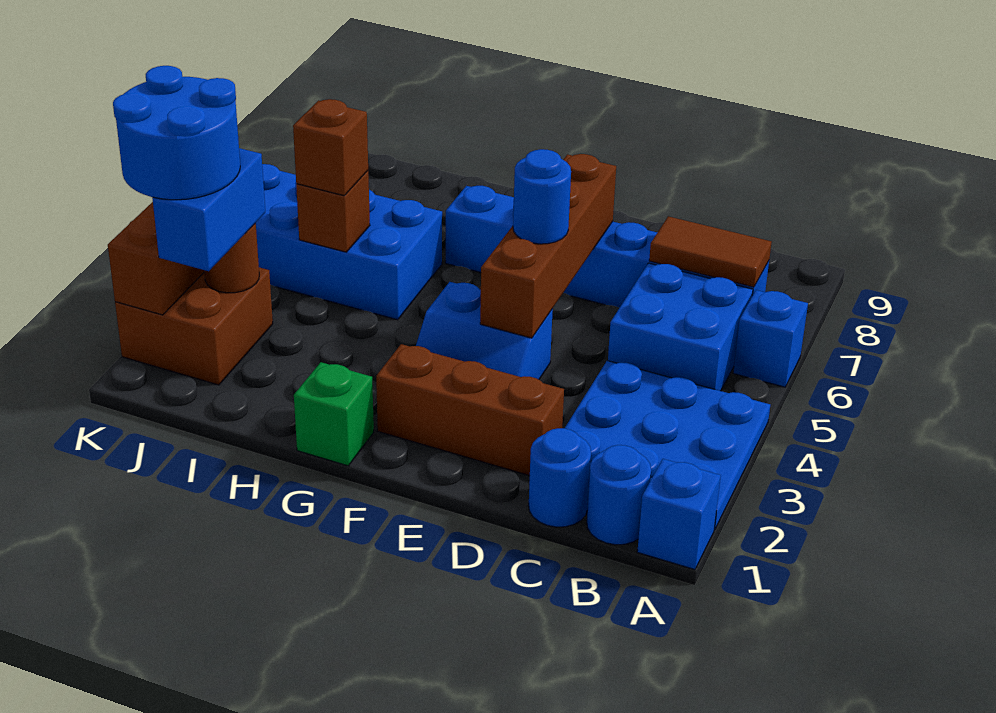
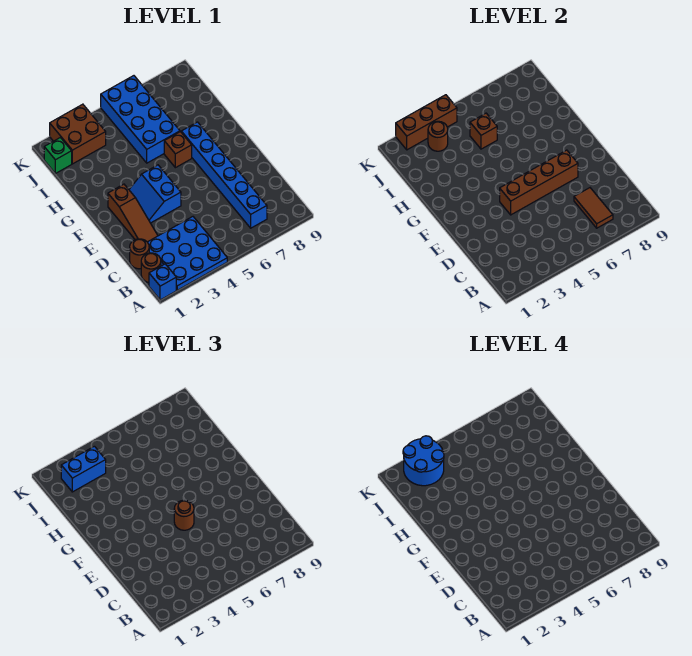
blue 1x1 brick [733,290,808,387] -> none
blue 1x1 round brick [587,445,651,545] -> brown 1x1 round brick [141,253,161,283]
blue 2x2 brick [608,263,753,391] -> none
blue 1x1 round brick [529,428,591,527] -> brown 1x1 round brick [130,239,149,269]
brown 1x3 brick [376,344,564,476] -> brown 1x3 slope [108,184,158,242]
blue 1x1 round brick [513,149,571,244] -> brown 1x1 round brick [174,500,194,530]
green 1x1 brick [294,362,374,466] -> green 1x1 brick moved to [44,138,72,173]
brown 1x1 brick [293,99,368,196] -> brown 1x1 brick moved to [164,132,192,168]

